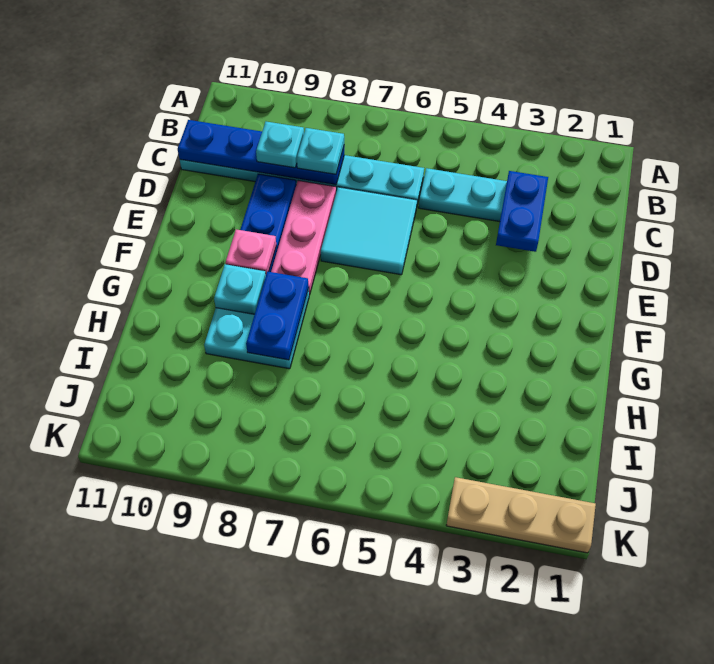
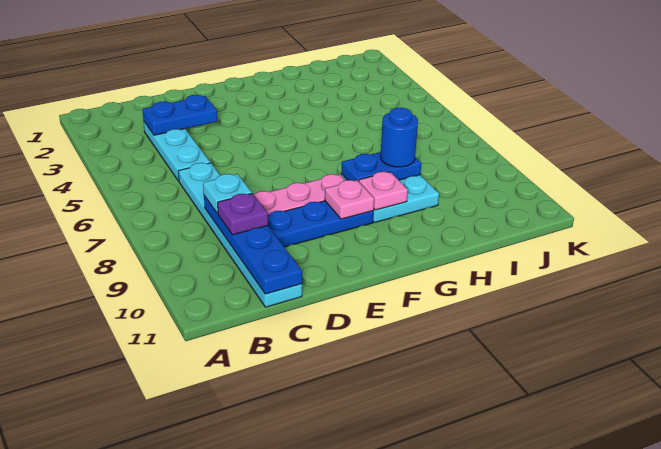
cyan 1x1 plate [256,122,304,168] -> purple 1x1 plate [218,193,268,235]
cyan 2x2 tile [321,187,417,275] -> none
cyan 1x1 plate [214,264,266,314] -> pink 1x1 plate [359,172,408,210]
none -> blue 1x1 round brick [381,108,418,167]
tan 1x3 plate [446,477,596,553] -> none

